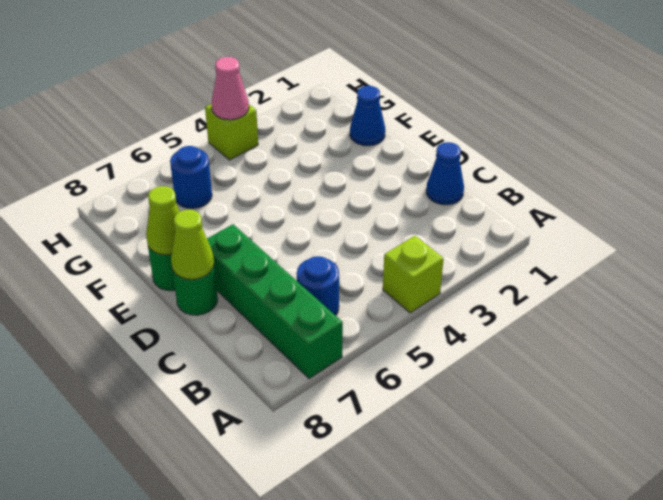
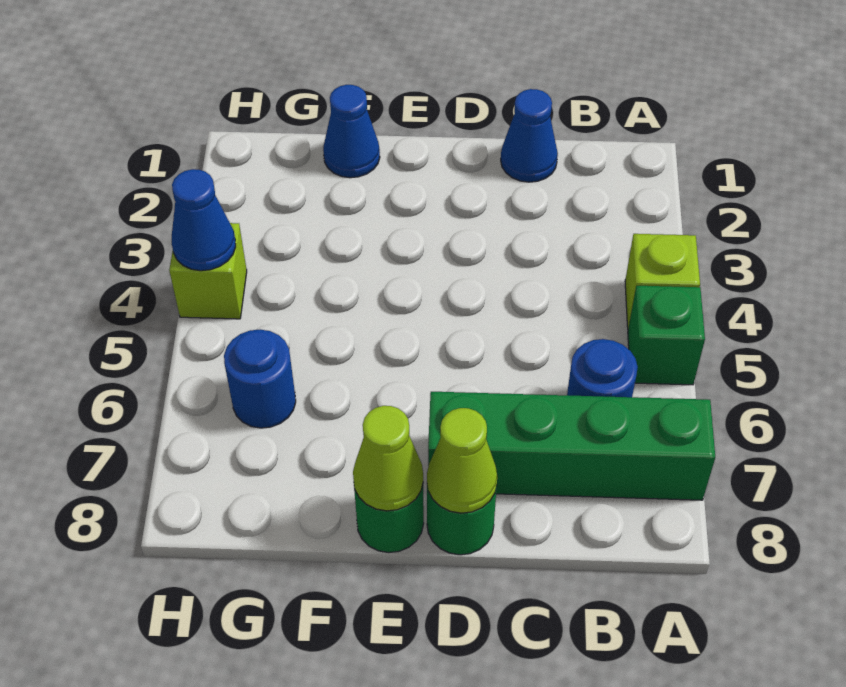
none -> green 1x1 brick [628,286,705,385]
pink 1x1 cone [212,57,249,120] -> blue 1x1 cone [172,169,236,271]

